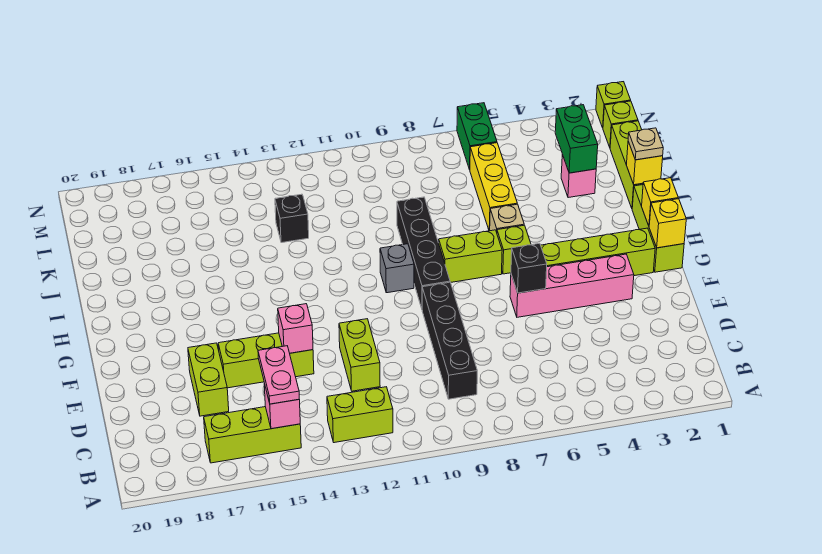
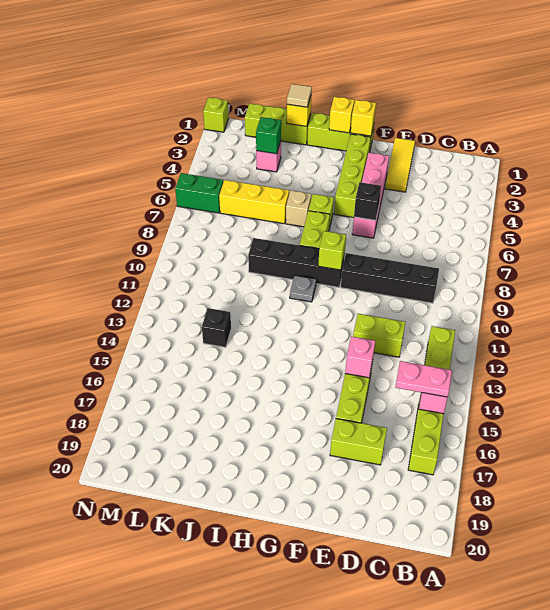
none -> yellow 1x3 tile [385,138,415,192]
grey 1x1 brick [380,244,414,293] -> grey 1x1 plate [290,275,316,302]
tan 1x1 plate [628,128,663,160] -> tan 1x1 tile [287,84,312,107]
green 1x2 brick [555,105,598,173] -> green 1x1 brick [256,117,281,154]
lime 1x1 brick [603,101,638,147] -> lime 1x1 brick moved to [318,231,346,270]

